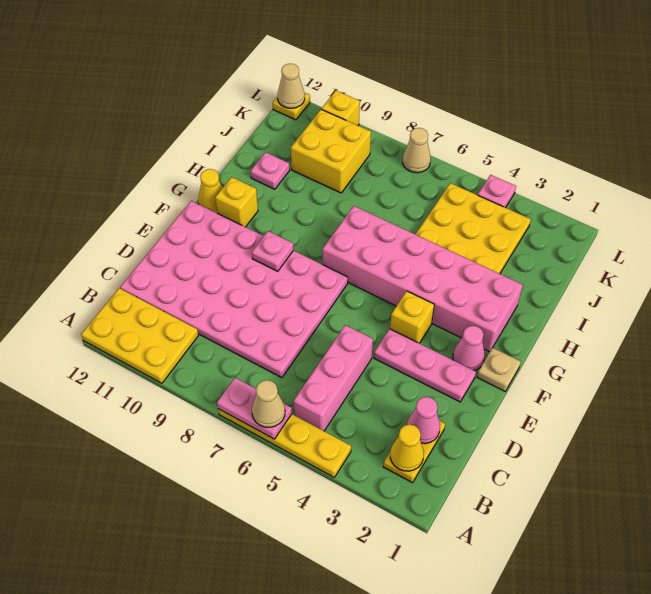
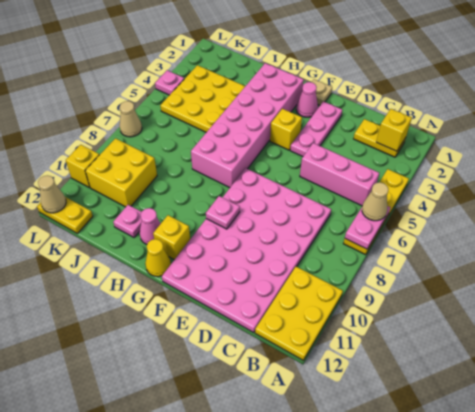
yellow 1x1 cone [390,424,424,471] -> yellow 1x1 brick [376,109,412,151]
pink 1x1 cone [407,397,440,444] -> pink 1x1 cone moved to [140,208,161,244]
yellow 1x1 plate [273,93,310,120] -> yellow 1x2 plate [37,197,93,233]

